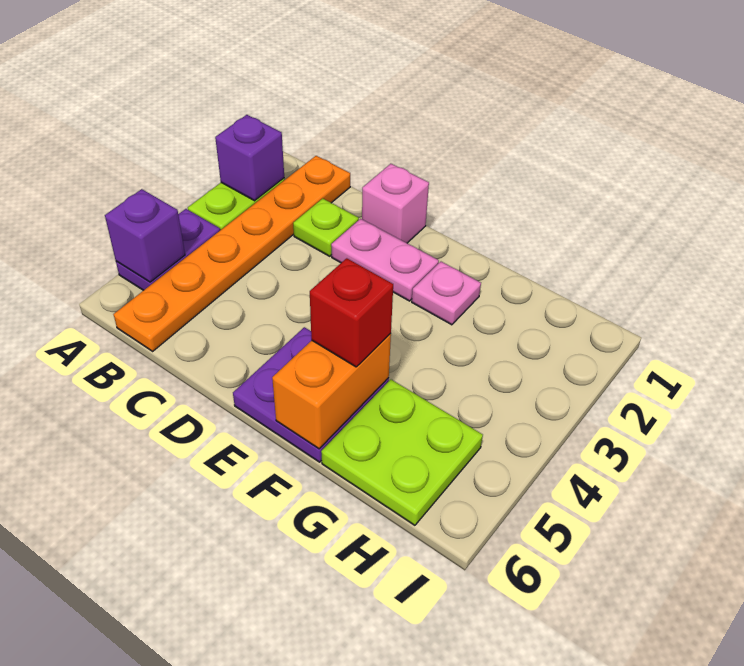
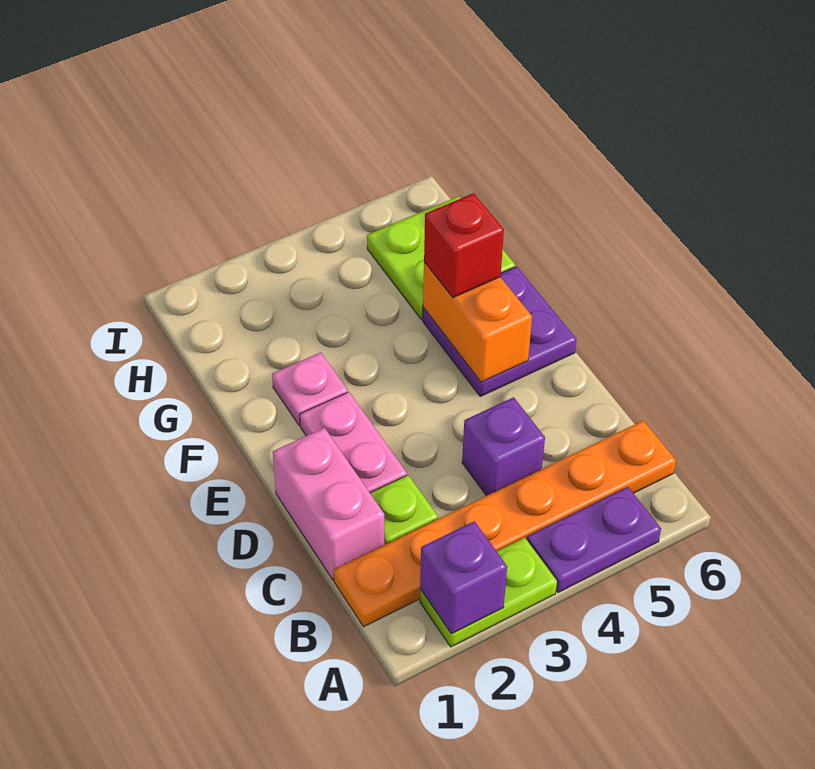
purple 1x1 brick [105,189,185,282] -> purple 1x1 brick moved to [462,397,545,496]
pink 1x1 brick [362,164,429,243] -> pink 1x2 brick [273,428,384,580]
orange 1x2 brick [272,333,391,449] -> orange 1x2 brick turned to [423,262,532,382]

